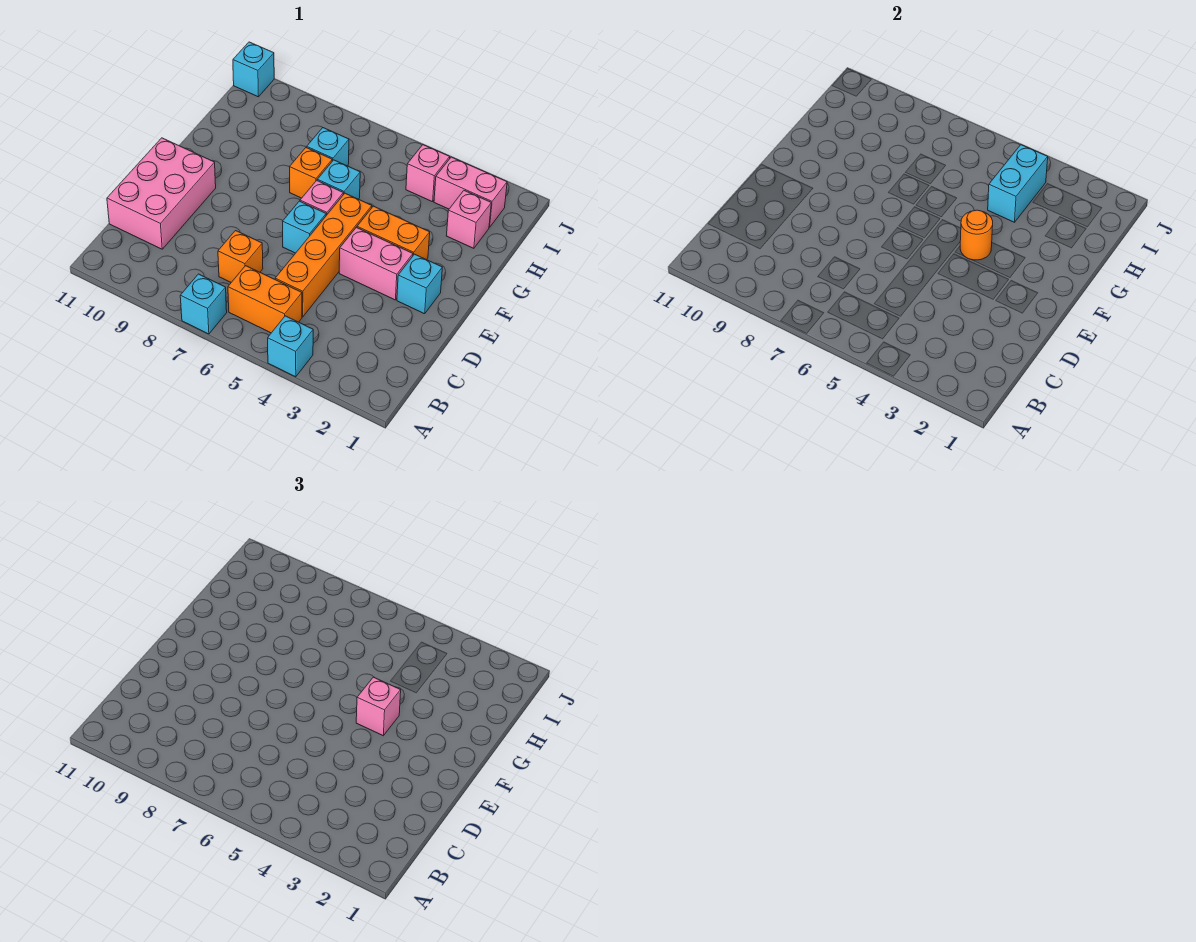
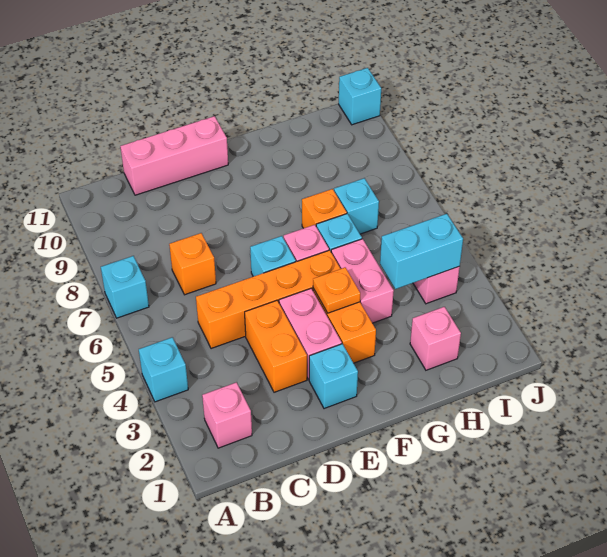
orange 1x2 brick [228,266,302,333] -> orange 1x2 brick moved to [245,301,307,392]
pink 2x3 brick [107,138,216,249] -> pink 1x3 brick [120,116,228,195]
orange 1x1 round brick [960,210,993,260] -> orange 1x1 plate [313,268,360,313]
pink 1x1 brick [356,677,401,736] -> pink 1x1 brick moved to [202,382,252,448]
pink 1x2 brick [434,157,507,227] -> pink 1x2 brick moved to [331,239,394,323]

